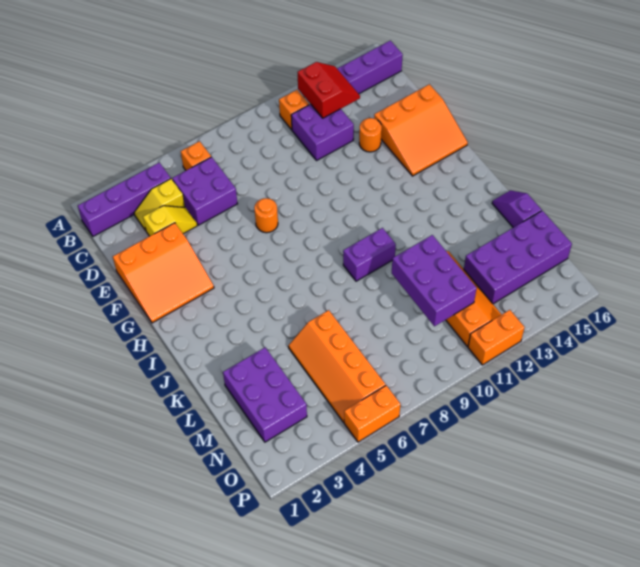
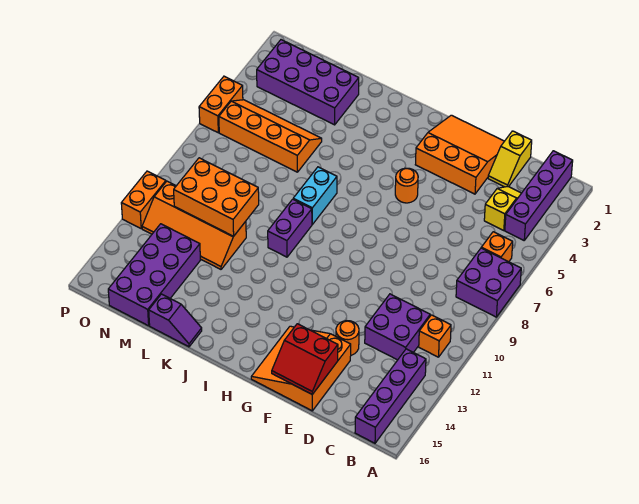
red 2x2 slope [297,62,360,118] -> red 2x2 slope moved to [272,324,338,394]
purple 2x2 brick [172,157,237,225] -> purple 2x2 brick moved to [456,248,521,317]
yellow 1x2 slope [143,206,197,236] -> yellow 1x2 slope moved to [488,131,532,187]
orange 3x3 slope [113,223,214,323] -> orange 3x3 slope turned to [415,115,504,194]
orange 1x1 round brick [254,198,278,233] -> orange 1x1 round brick moved to [395,168,418,203]
none -> cyan 1x2 brick [293,167,337,224]
purple 2x3 brick [223,347,307,442] -> purple 2x4 brick [257,40,359,125]
purple 2x3 brick [392,235,477,326] -> orange 2x3 brick [174,158,259,236]

